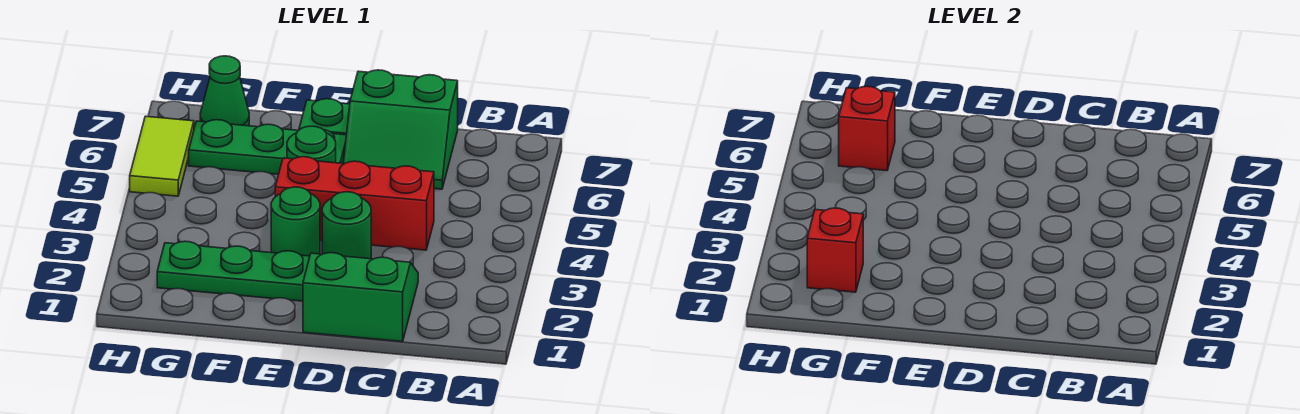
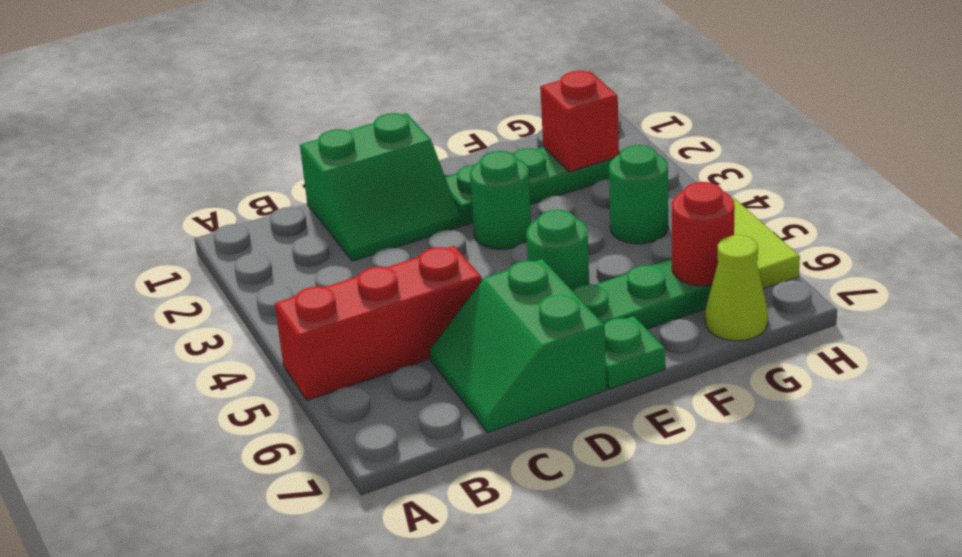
red 1x3 brick [275,157,434,250] -> red 1x3 brick moved to [275,246,482,400]
green 2x2 slope [343,70,458,189] -> green 2x2 slope turned to [430,259,606,433]
green 1x1 round brick [322,192,371,259] -> green 1x1 round brick moved to [609,145,668,244]
red 1x1 brick [839,86,895,171] -> red 1x1 round brick [672,182,735,286]
green 1x1 cone [200,56,249,126] -> lime 1x1 cone [705,235,768,341]

